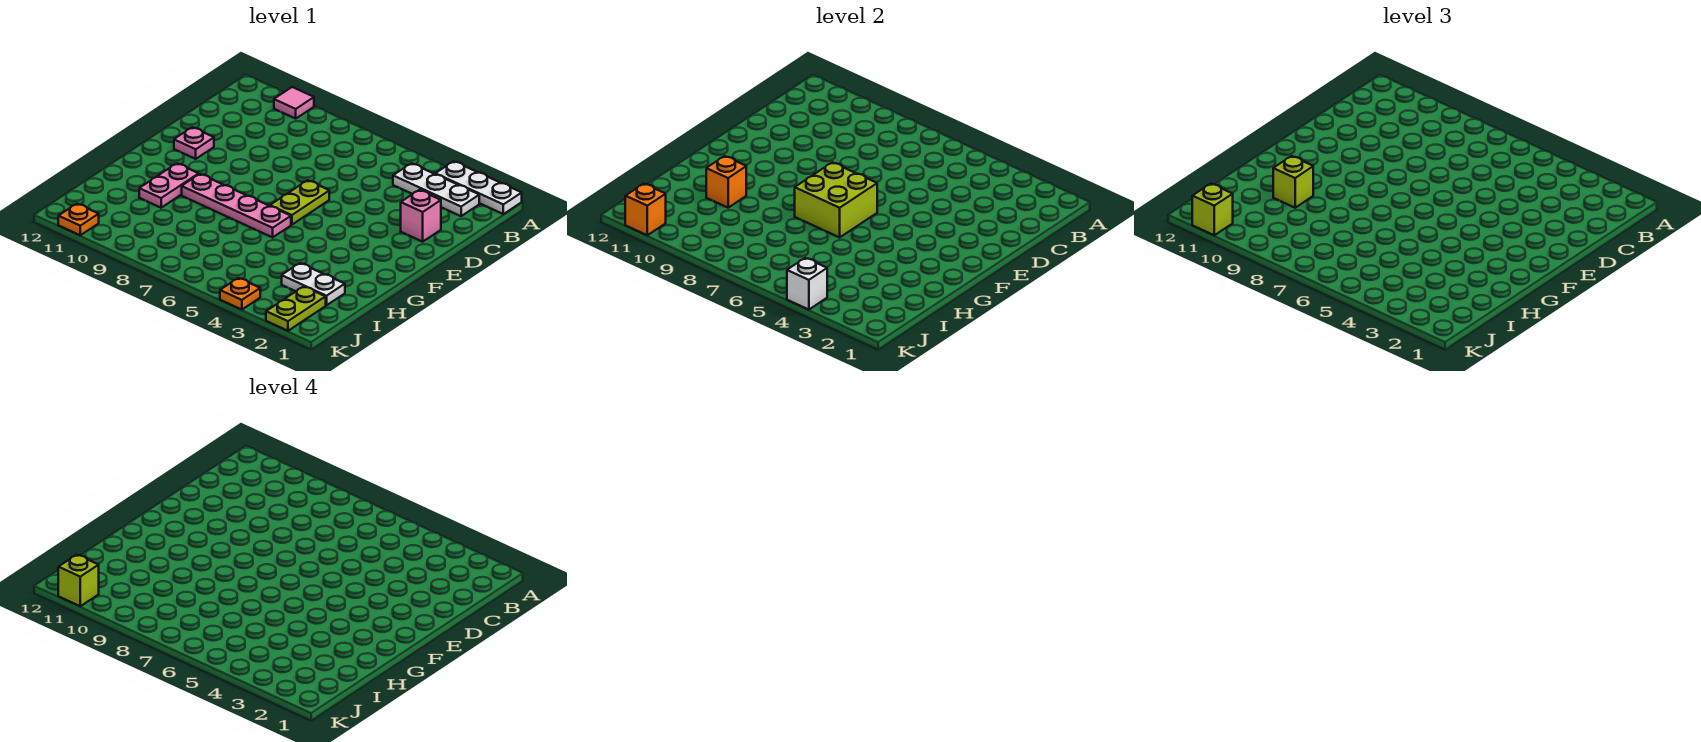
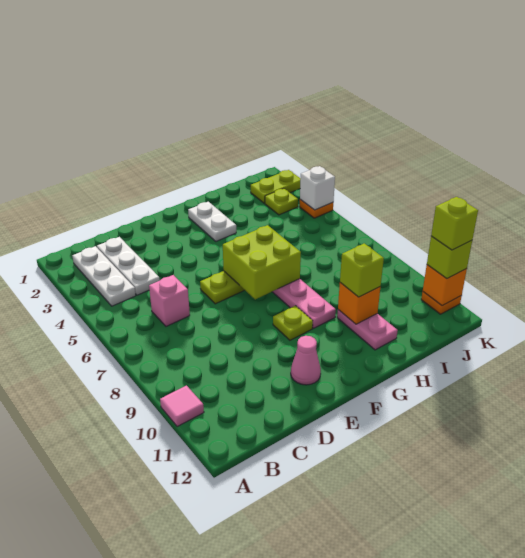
white 1x3 plate [435,161,522,214] -> white 1x3 plate moved to [97,237,160,295]
pink 1x1 brick [401,190,441,242] -> pink 1x1 brick moved to [149,275,190,326]
pink 1x1 plate [174,127,214,159] -> pink 1x1 cone [291,336,321,385]
none -> lime 1x1 plate [273,306,313,340]
pink 1x2 plate [139,163,199,208] -> pink 1x2 plate turned to [337,310,398,350]
white 1x2 plate [282,263,345,305] -> white 1x2 plate moved to [188,202,236,241]
none -> lime 1x1 plate [265,188,298,215]

